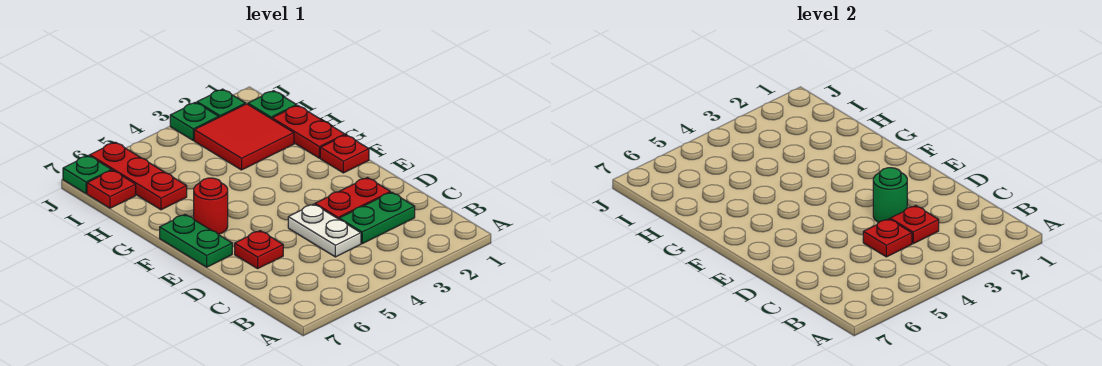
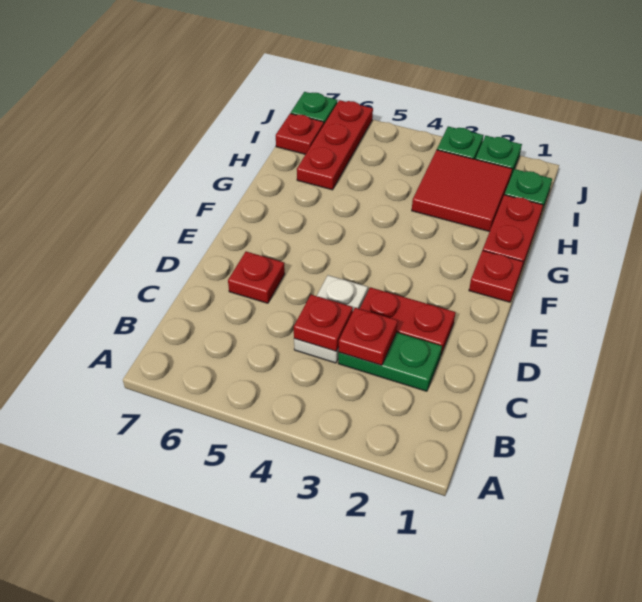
green 1x1 round brick [873,168,907,222] -> none
green 1x2 plate [160,215,232,267] -> none
red 1x1 round brick [194,178,228,234] -> none

